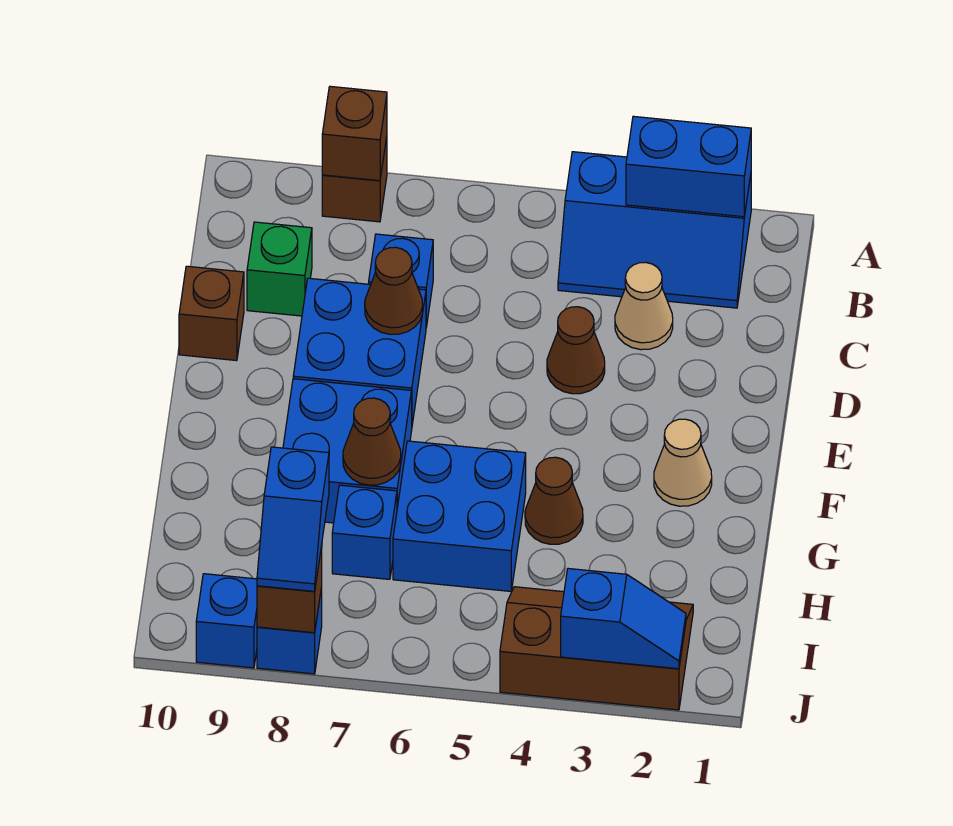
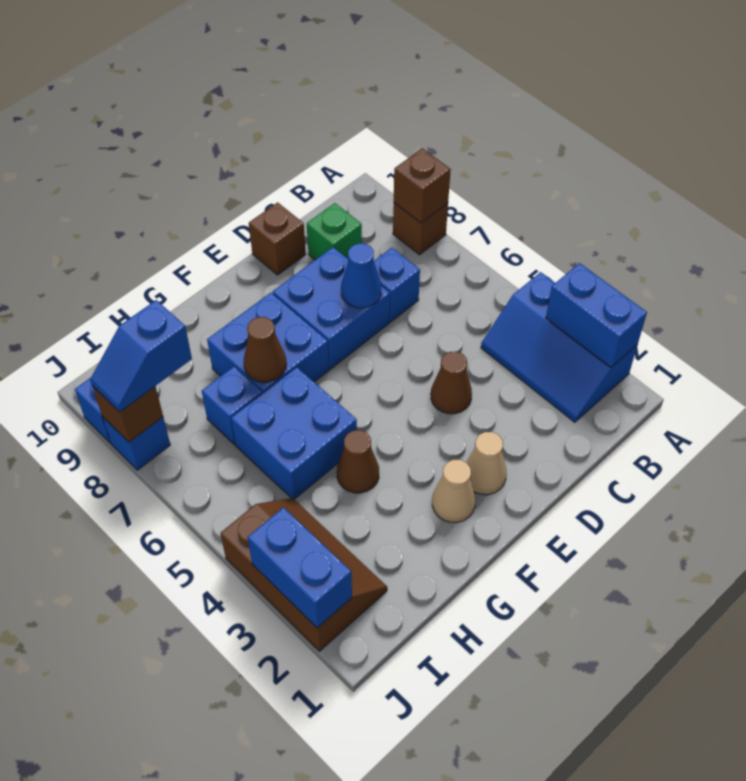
tan 1x1 cone [615,262,673,350] -> tan 1x1 cone moved to [466,432,507,495]
brown 1x1 cone [365,247,423,335] -> blue 1x1 cone [341,243,381,308]
blue 1x2 slope [561,569,686,669] -> blue 1x2 brick [247,507,352,628]

